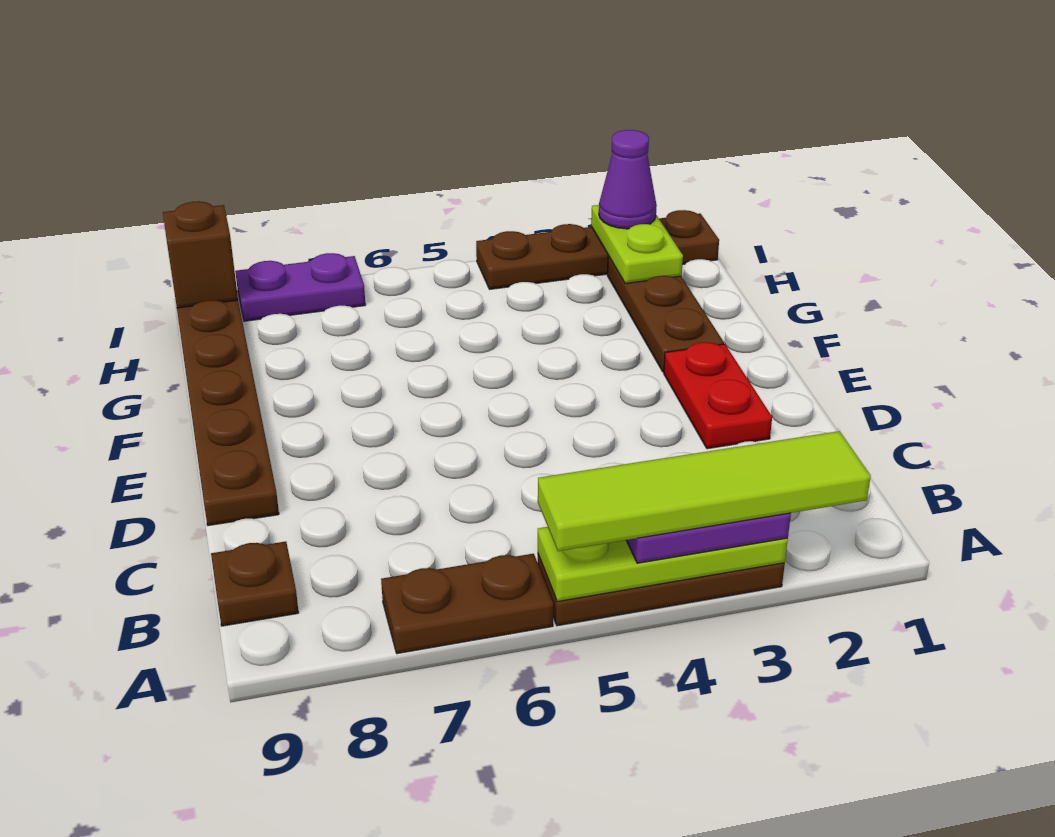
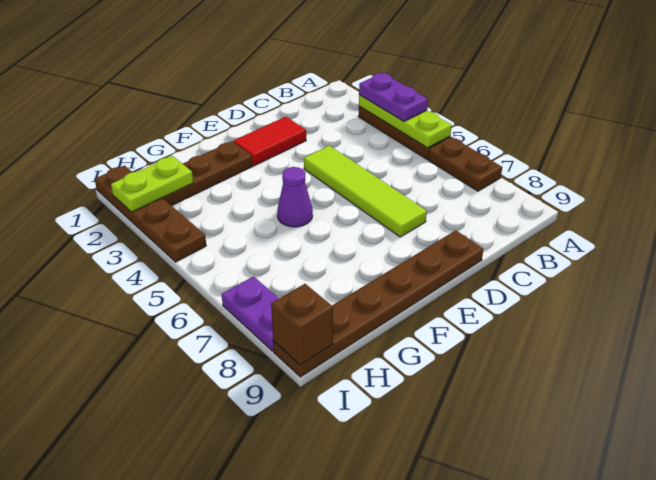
lime 1x4 tile [538,431,871,551] -> lime 1x4 tile moved to [304,146,427,237]
brown 1x1 plate [211,542,299,626] -> none
red 1x2 plate [664,342,772,449] -> red 1x2 tile [234,117,306,166]
purple 1x1 cone [599,130,657,229] -> purple 1x1 cone moved to [277,167,313,227]

